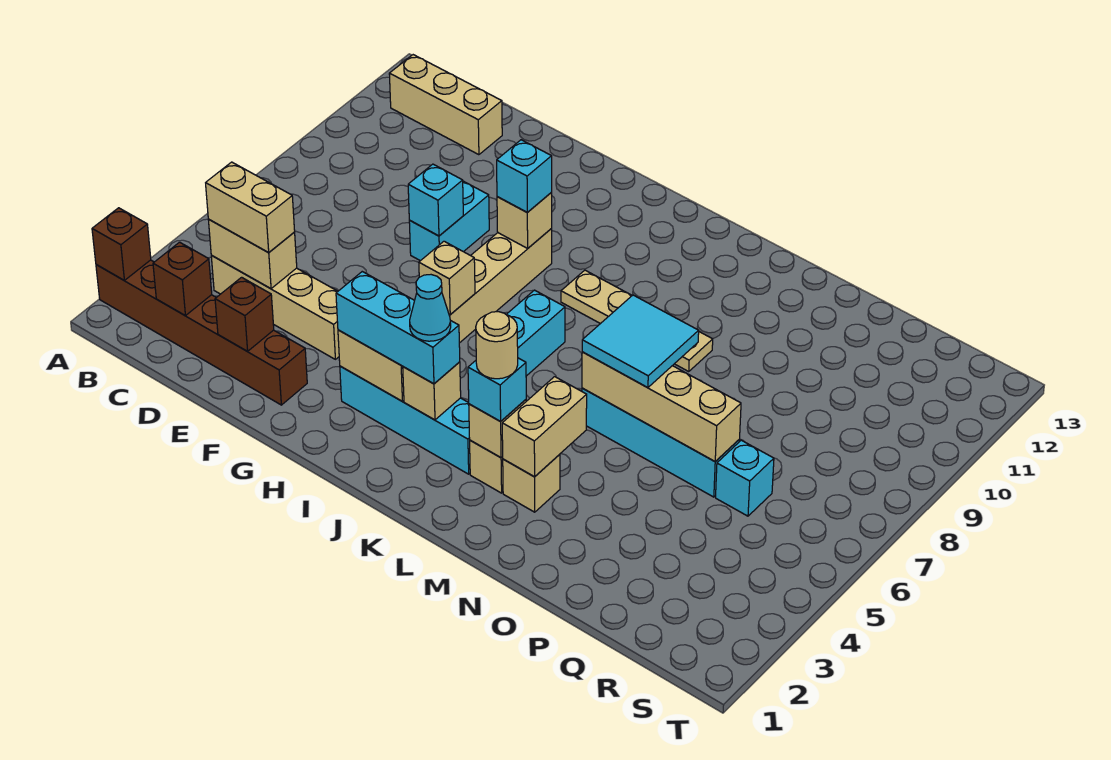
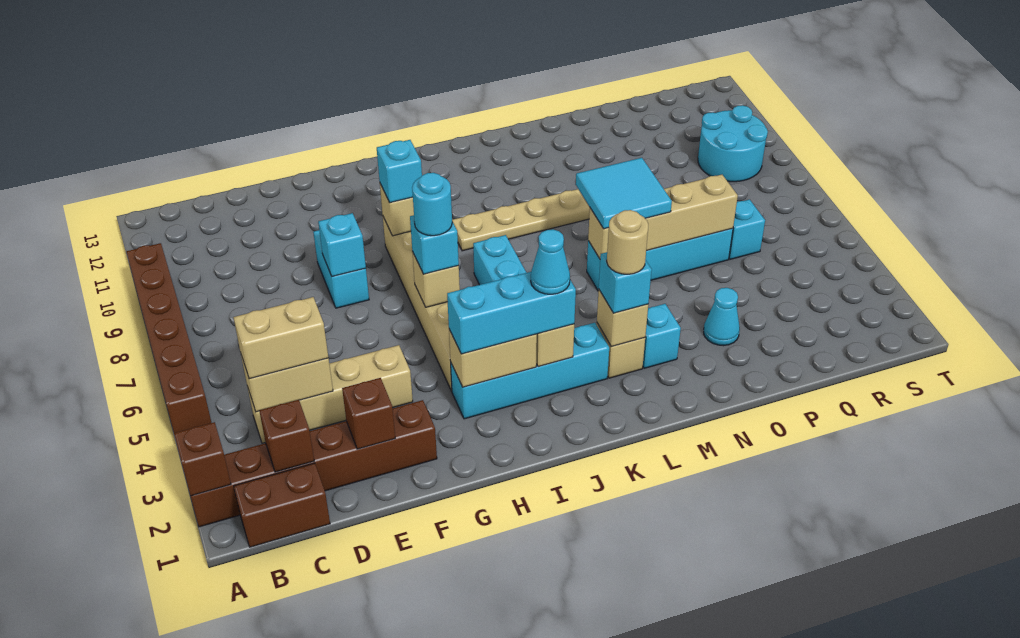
none -> brown 1x6 brick [127,243,211,433]
none -> brown 1x2 brick [234,463,330,547]
tan 1x3 brick [389,55,502,155] -> none
none -> cyan 1x1 brick [410,215,459,274]
none -> cyan 1x1 round brick [412,173,452,236]
tan 1x1 brick [503,454,560,512] -> cyan 1x1 brick [643,304,681,368]
tan 1x2 brick [502,377,587,477] -> none
none -> cyan 1x1 cone [704,288,740,346]
none -> cyan 2x2 round brick [698,105,768,182]

